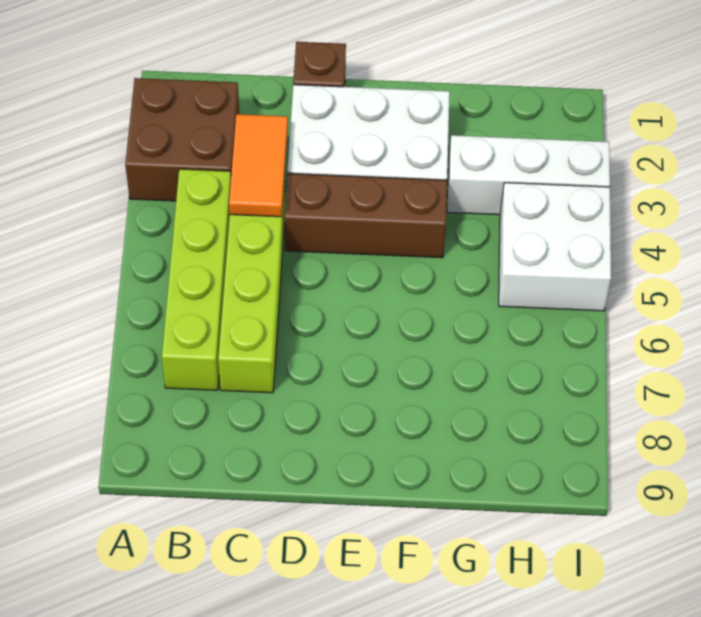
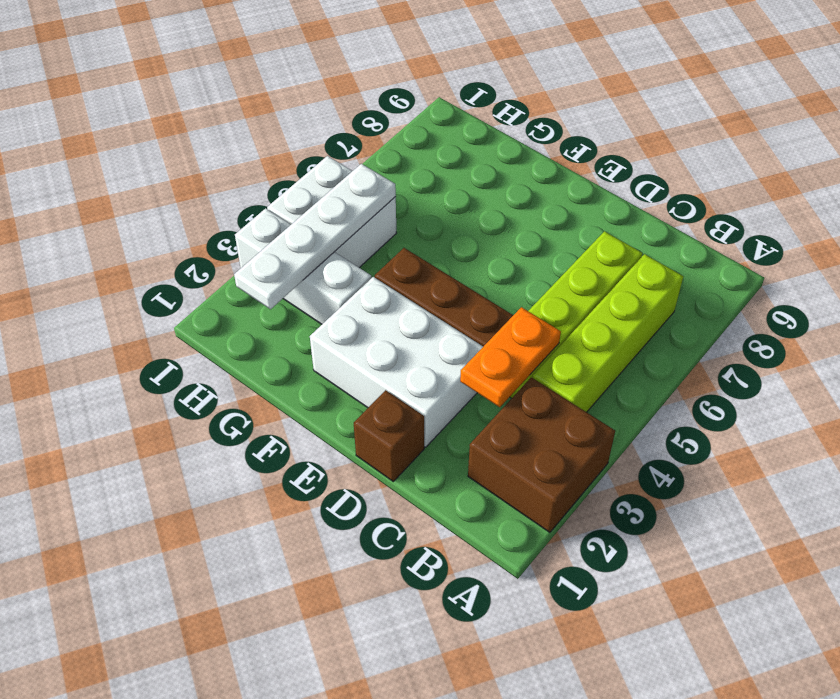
orange 1x2 tile [229,114,288,217] -> orange 1x2 plate [460,307,561,407]
none -> white 1x4 plate [234,164,396,309]

